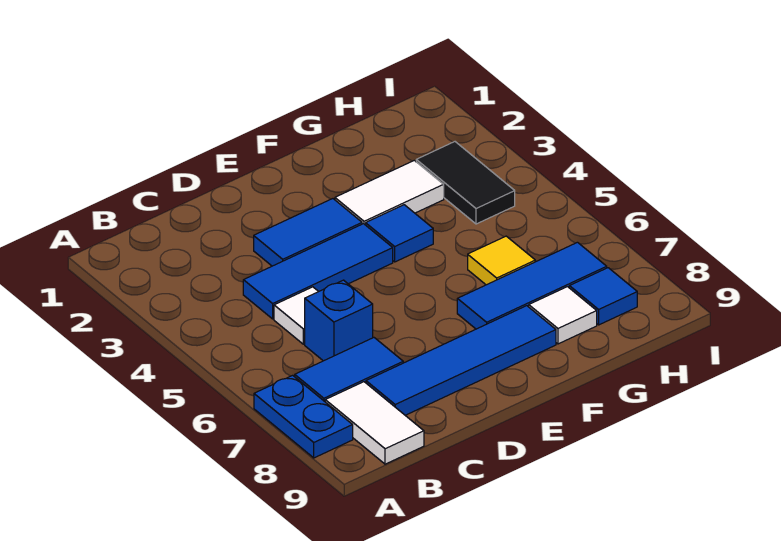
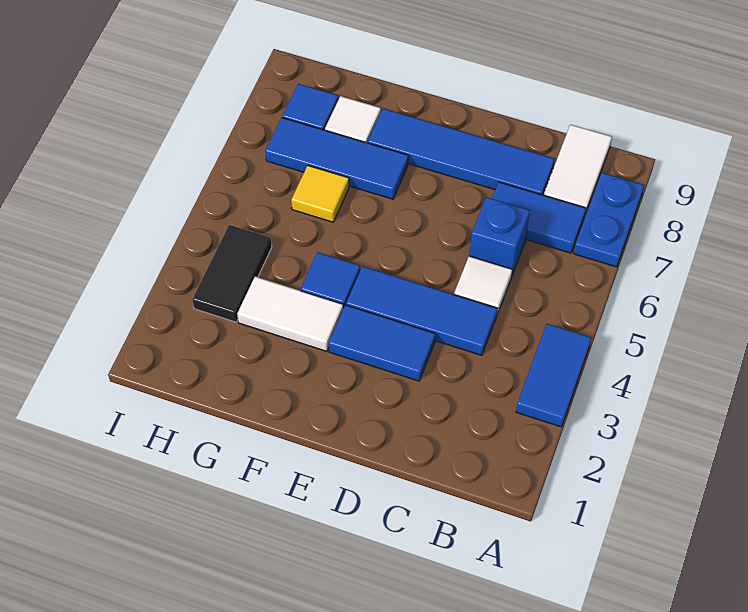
none -> blue 1x2 tile [516,324,591,427]

